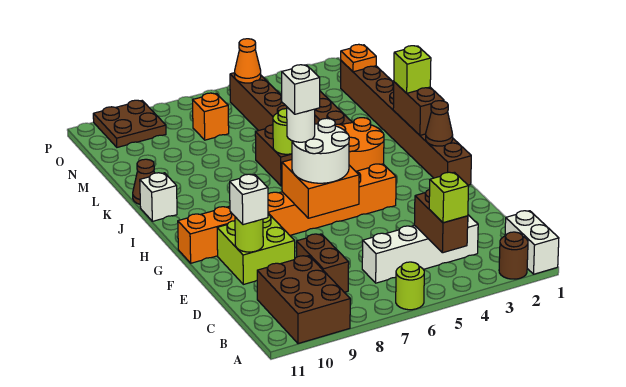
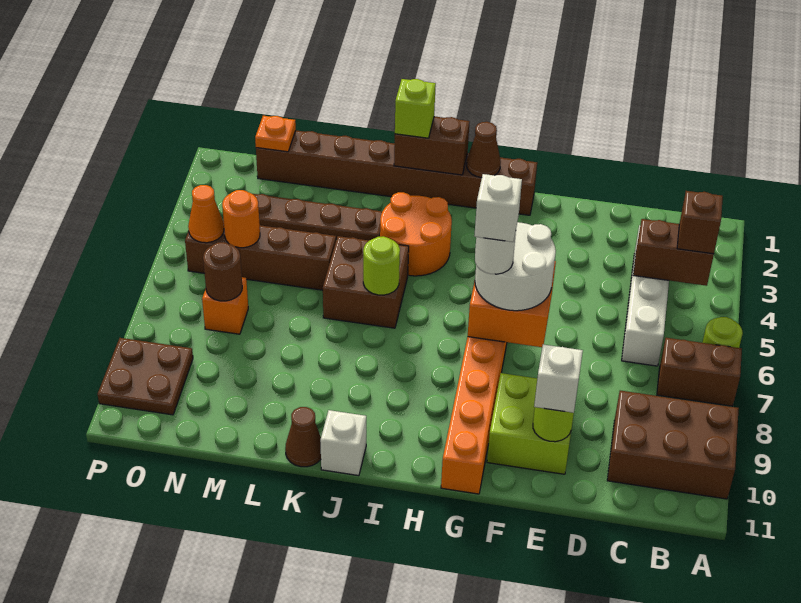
white 1x2 brick [505,211,559,274] -> none
brown 1x1 round brick [499,232,528,279] -> brown 1x1 round brick moved to [203,242,242,301]
lime 1x1 brick [429,172,469,223] -> brown 1x1 brick [677,191,723,254]
brown 1x2 brick [297,234,349,292] -> brown 1x2 brick moved to [657,338,742,406]
none -> orange 1x1 round brick [222,190,260,248]

